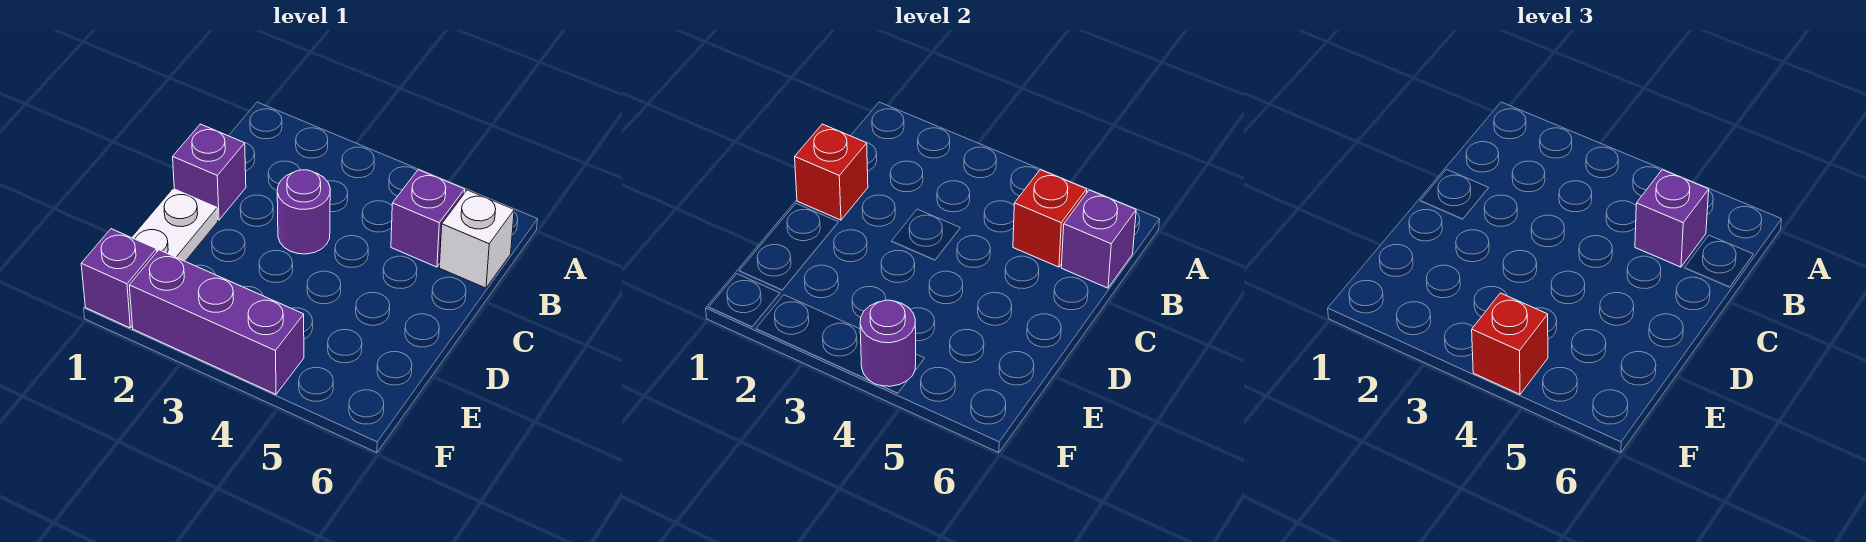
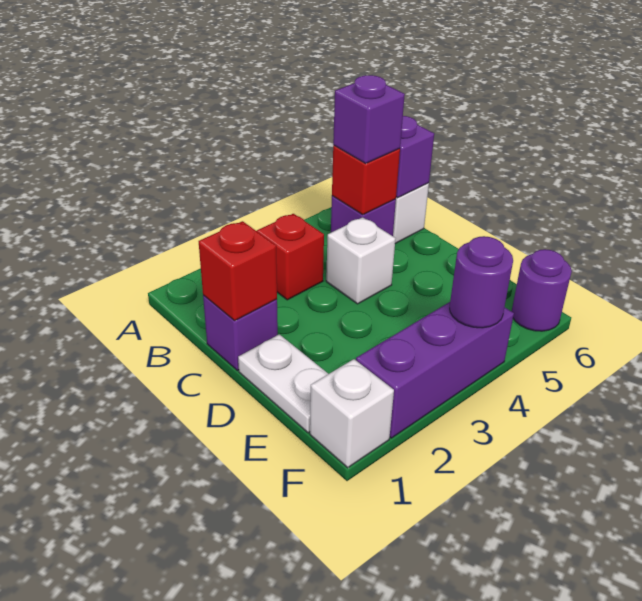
purple 1x1 round brick [277,170,330,254] -> purple 1x1 round brick moved to [512,249,572,331]
none -> white 1x1 brick [326,217,396,304]
purple 1x1 brick [81,229,157,328] -> white 1x1 brick [310,359,394,468]
red 1x1 brick [1472,293,1548,394] -> red 1x1 brick moved to [257,214,324,300]

